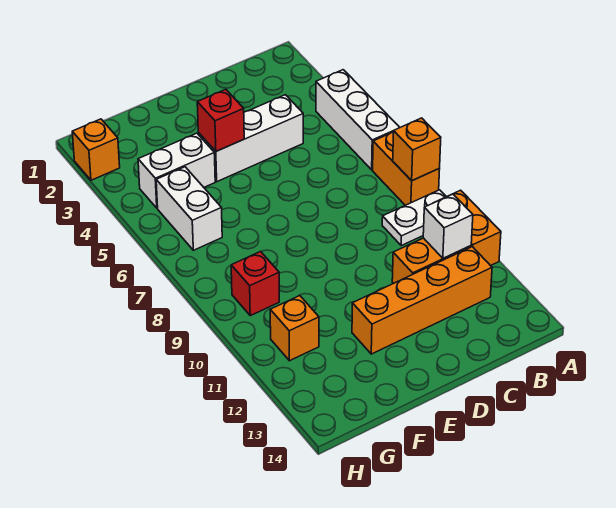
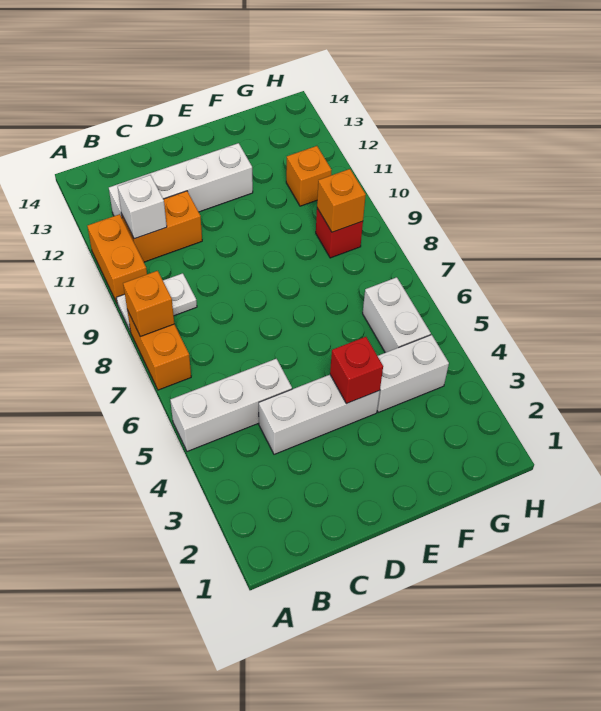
white 1x3 brick [316,70,400,170] -> white 1x3 brick turned to [170,359,292,452]
orange 1x4 brick [352,247,492,354] -> white 1x4 brick [109,143,253,217]
orange 1x1 brick [72,119,120,180] -> orange 1x1 brick moved to [317,169,366,232]

